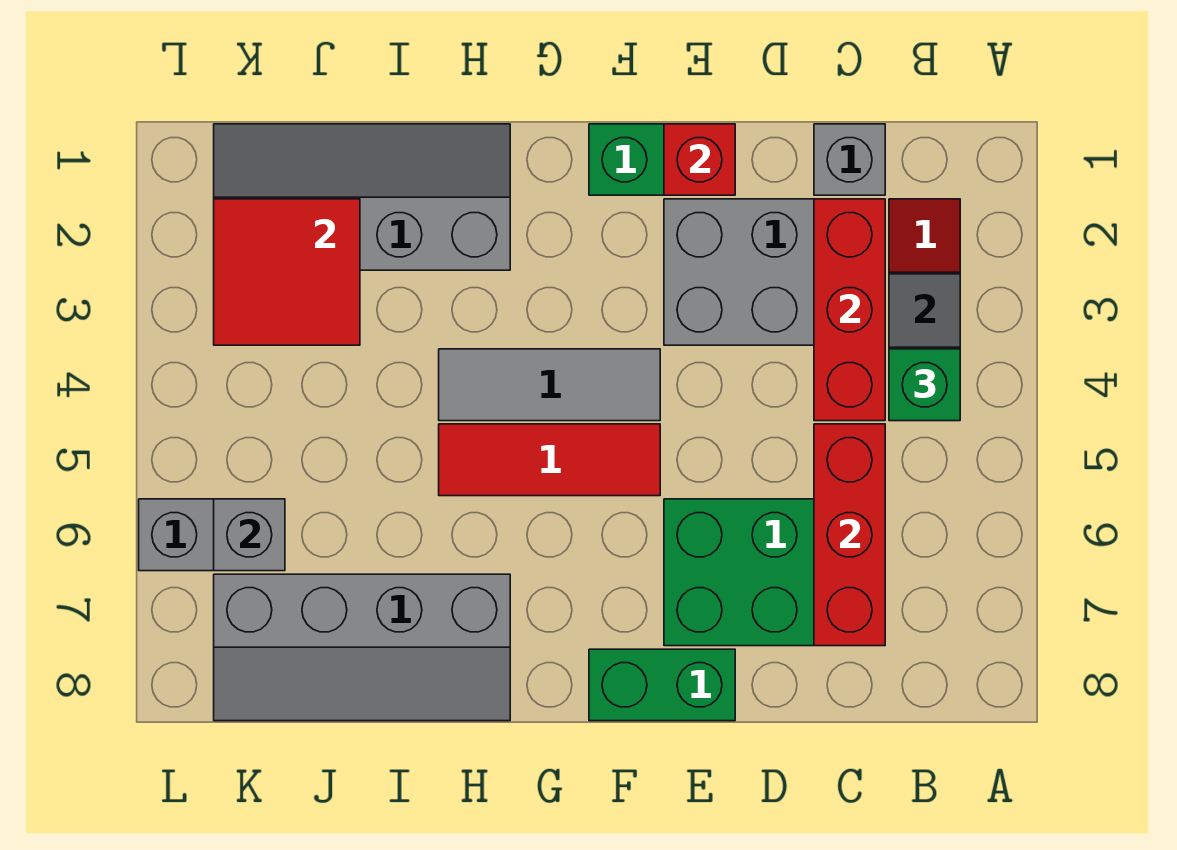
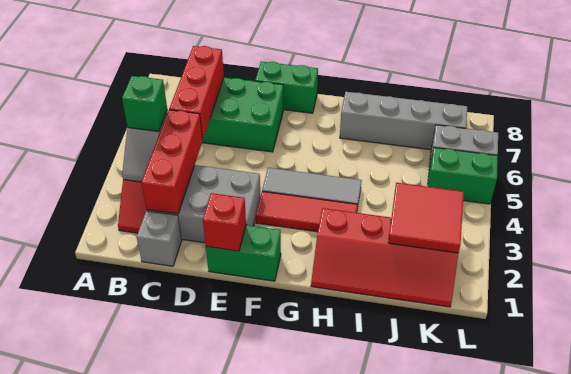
red 1x3 tile [439,424,660,496] -> red 1x3 tile moved to [256,191,358,232]
grey 2x4 slope [214,124,510,270] -> red 2x4 slope [311,208,458,307]
none -> green 1x2 brick [428,147,498,204]
grey 1x1 brick [214,499,285,571] -> none

